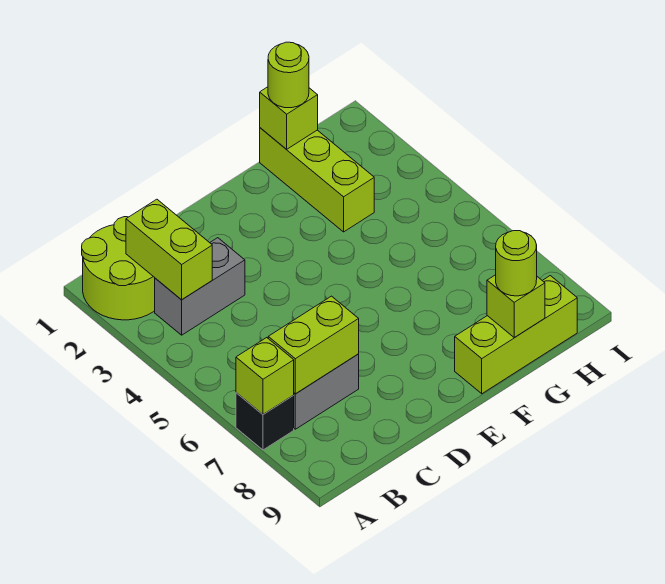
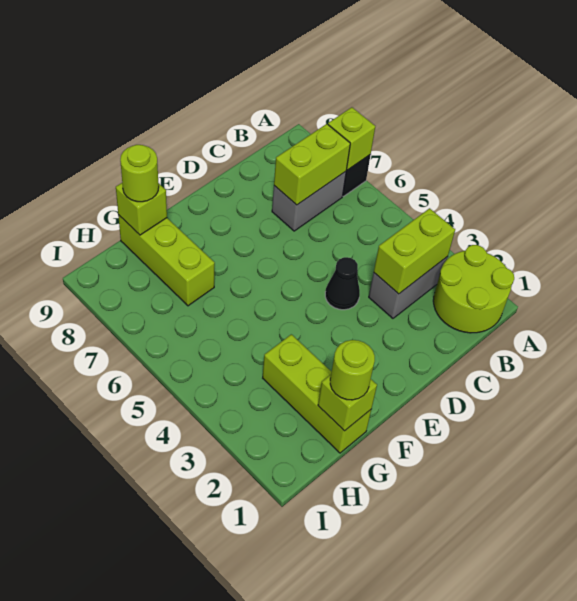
lime 1x2 brick [126,199,212,299] -> lime 1x2 brick turned to [374,208,455,294]
none -> black 1x1 cone [325,257,360,310]
lime 1x3 brick [455,276,577,394] -> lime 1x3 brick turned to [118,215,215,306]

